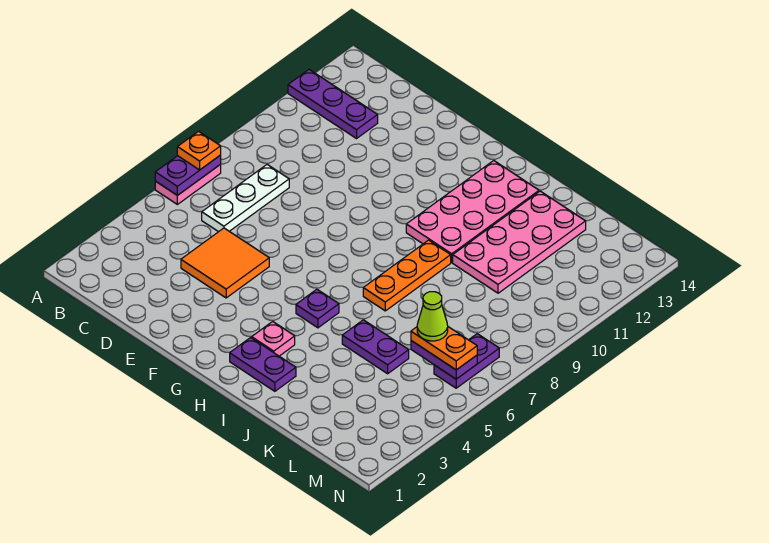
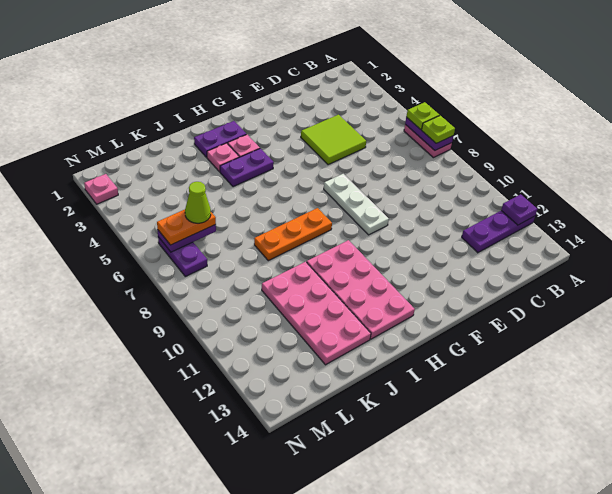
none -> lime 1x1 plate [406,102,439,129]
orange 1x1 plate [177,131,221,170] -> lime 1x1 plate [422,116,455,143]
white 1x3 plate [202,165,289,232] -> white 1x3 plate moved to [324,174,389,235]
orange 2x2 tile [181,228,269,298] -> lime 2x2 tile [301,115,366,165]
purple 1x1 plate [296,289,339,328] -> purple 1x1 plate moved to [501,194,537,225]
none -> pink 1x1 plate [207,143,239,172]
orange 1x3 plate [363,240,451,311] -> orange 1x3 plate turned to [254,208,332,261]
purple 1x2 plate [342,320,409,374] -> purple 1x2 plate moved to [220,148,274,187]
none -> pink 1x1 plate [84,174,118,204]

